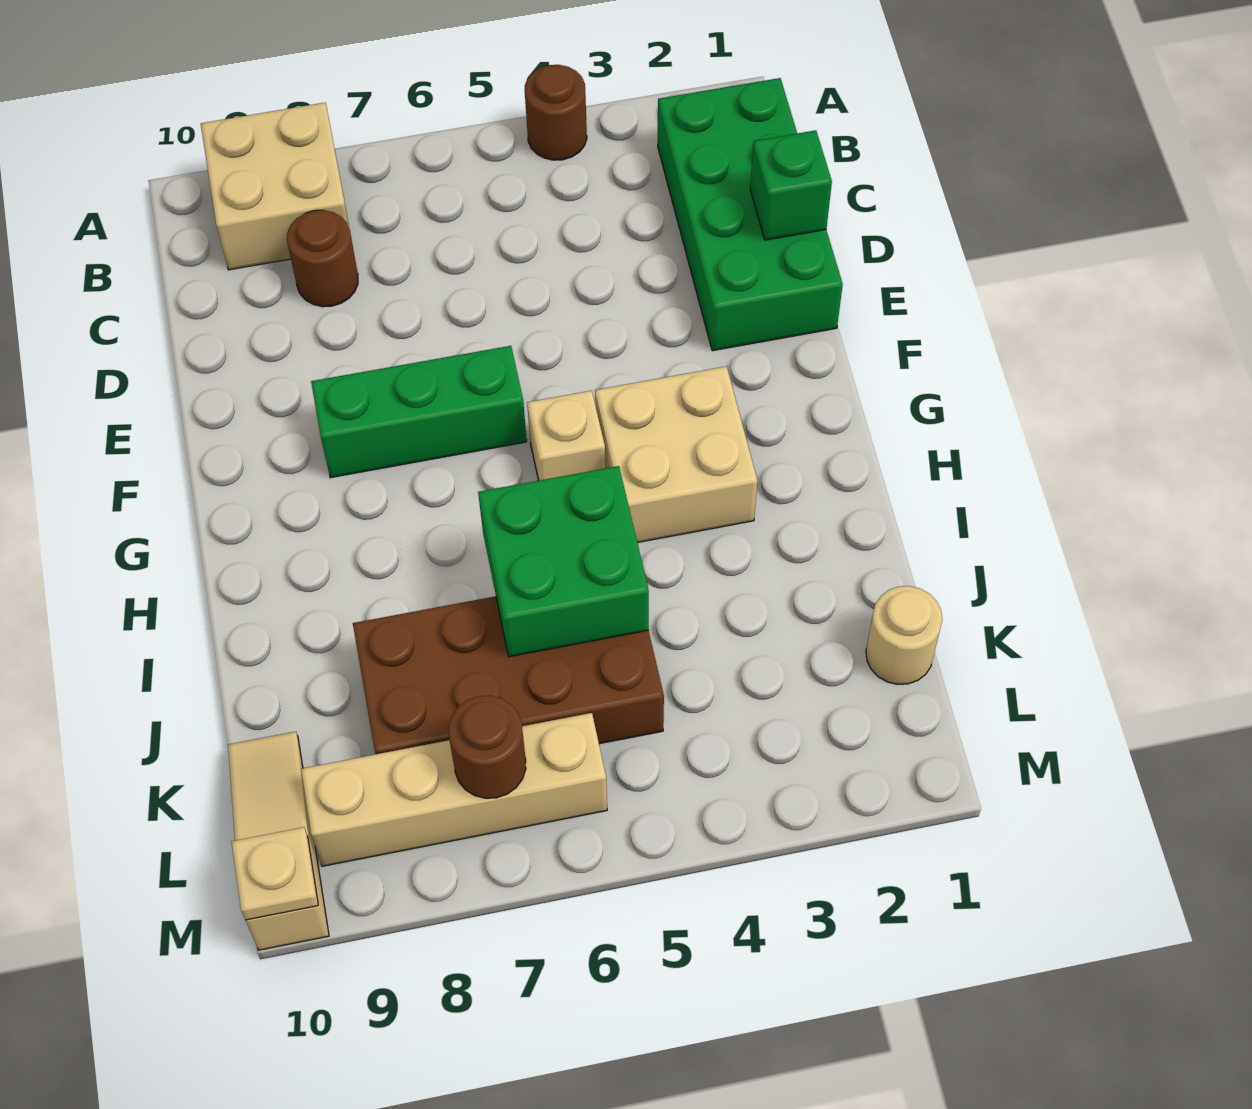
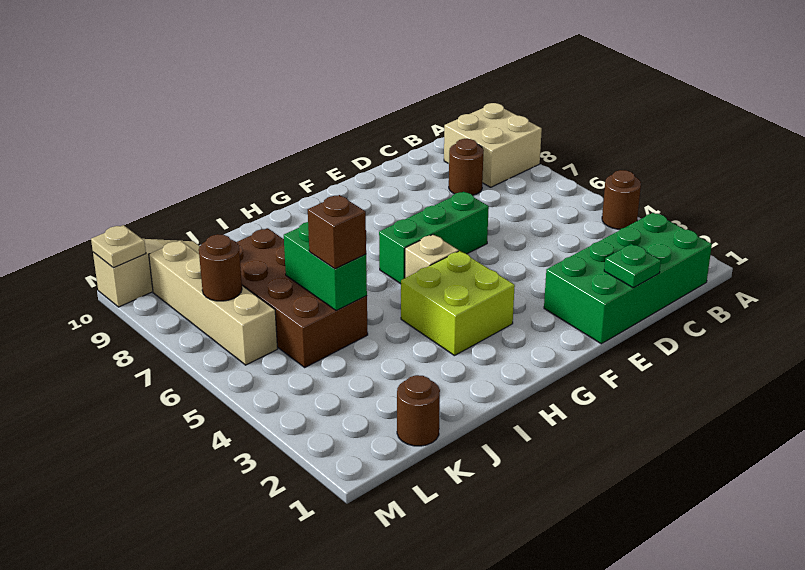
green 1x1 brick [750,130,832,240] -> green 1x1 plate [604,244,661,288]
green 1x3 brick [311,346,527,478] -> green 1x3 brick turned to [379,192,489,284]
tan 2x2 brick [595,366,757,543] -> lime 2x2 brick [401,251,515,356]
green 2x2 brick [478,466,649,657] -> green 1x2 brick [284,222,367,311]
none -> brown 1x1 brick [308,195,366,269]
tan 1x1 round brick [866,586,942,684] -> brown 1x1 round brick [397,375,440,446]

